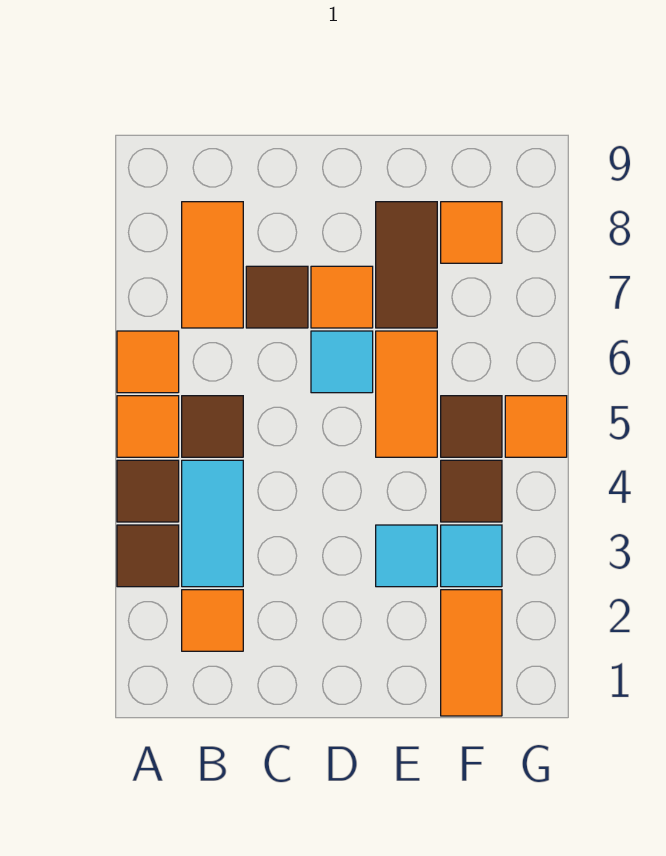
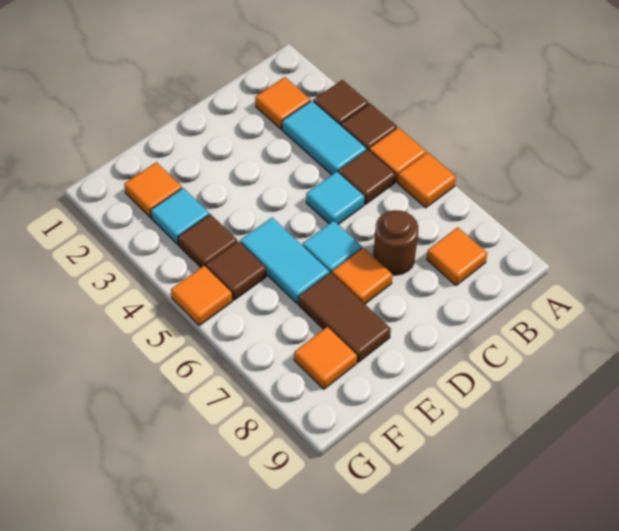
orange 1x2 tile [182,202,243,328] -> orange 1x1 tile [427,227,487,285]
brown 1x1 tile [246,266,308,328] -> brown 1x1 round brick [373,210,418,275]
cyan 1x1 tile [376,525,437,587] -> cyan 1x1 tile moved to [306,172,364,224]
orange 1x2 tile [376,331,437,457] -> cyan 1x2 tile [240,218,329,304]
orange 1x2 tile [441,590,502,716] -> orange 1x1 tile [124,162,182,218]

